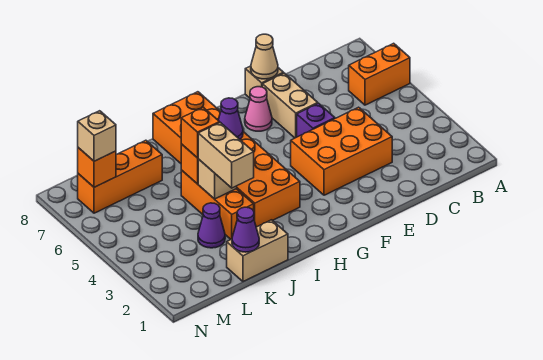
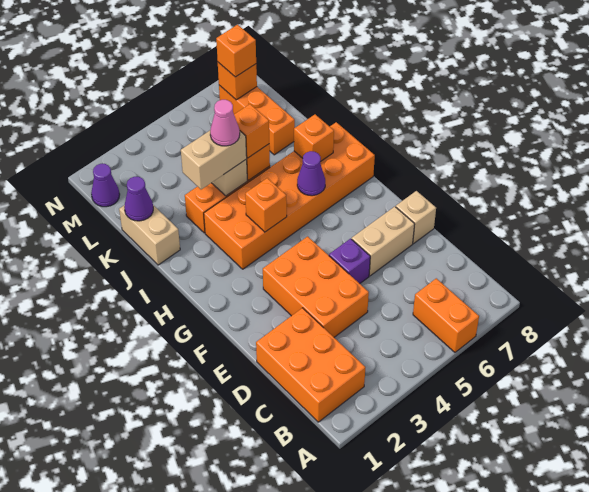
none -> orange 2x3 brick [256,308,365,422]
tan 1x1 cone [251,34,278,79] -> none
pink 1x1 cone [245,87,272,131] -> pink 1x1 cone moved to [210,100,240,146]
none -> orange 1x1 brick [245,178,287,232]
none -> orange 1x1 brick [294,114,334,162]
purple 1x1 cone [198,203,225,248] -> purple 1x1 cone moved to [91,164,120,207]
tan 1x1 brick [78,111,116,161] -> orange 1x1 brick [216,25,256,77]

